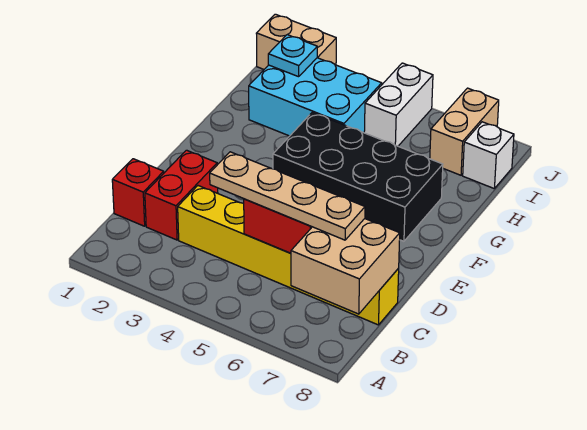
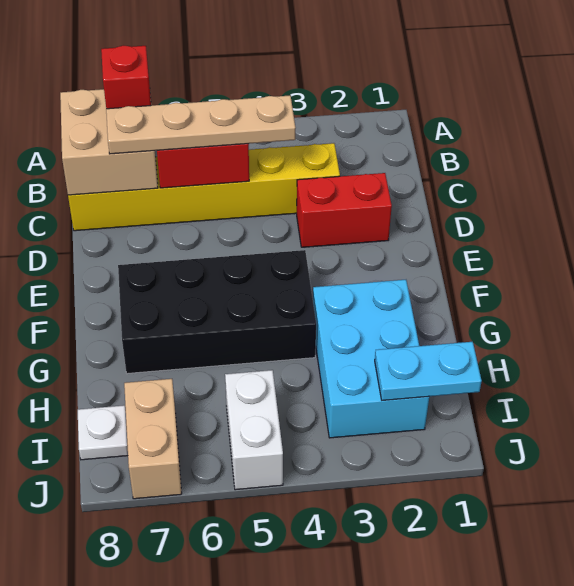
red 1x1 brick [112,159,164,226] -> red 1x1 brick moved to [101,46,151,109]
red 1x2 brick [145,150,218,240] -> red 1x2 brick turned to [297,173,392,247]
cyan 2x3 brick [249,58,382,136] -> cyan 2x3 brick turned to [313,280,429,438]
cyan 1x1 plate [268,35,317,77] -> cyan 1x2 plate [375,342,482,400]
white 1x1 brick [463,122,514,188] -> white 1x1 plate [78,405,128,460]
tan 1x2 brick [256,14,336,69] -> none

